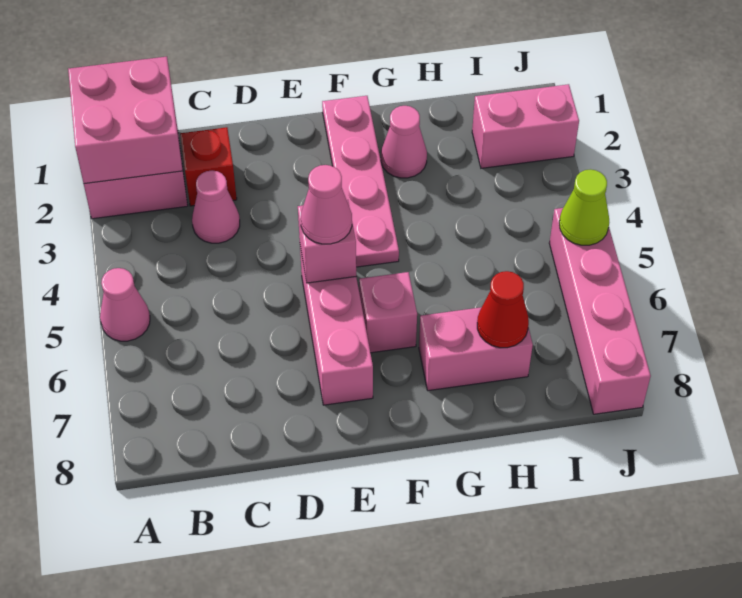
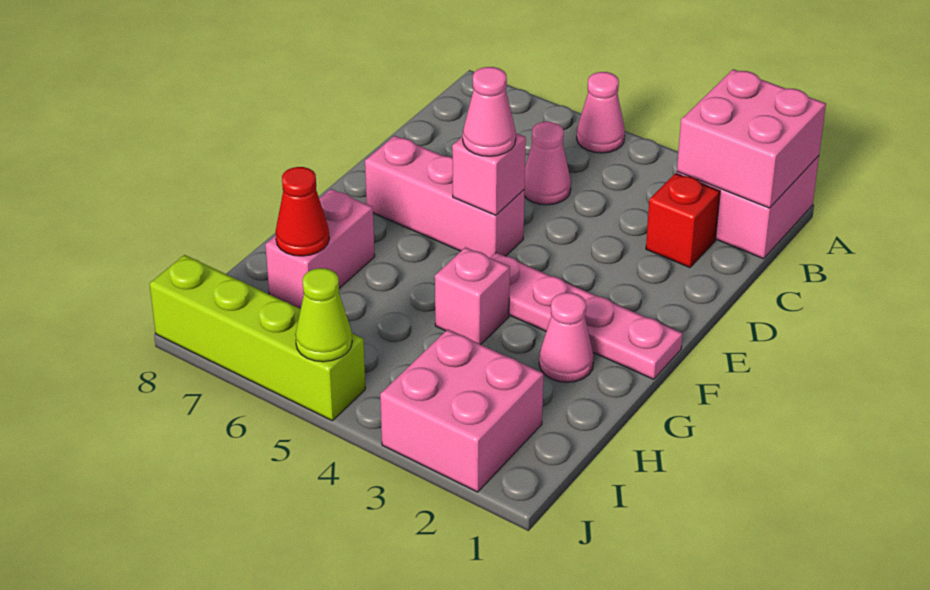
pink 1x1 cone [192,170,240,243] -> pink 1x1 cone moved to [524,122,571,205]
pink 1x1 brick [359,272,417,353] -> pink 1x1 brick moved to [435,247,510,344]
pink 1x2 brick [472,84,579,168] -> pink 2x2 brick [380,329,544,492]
pink 1x4 brick [549,208,651,414] -> lime 1x4 brick [150,255,365,420]

